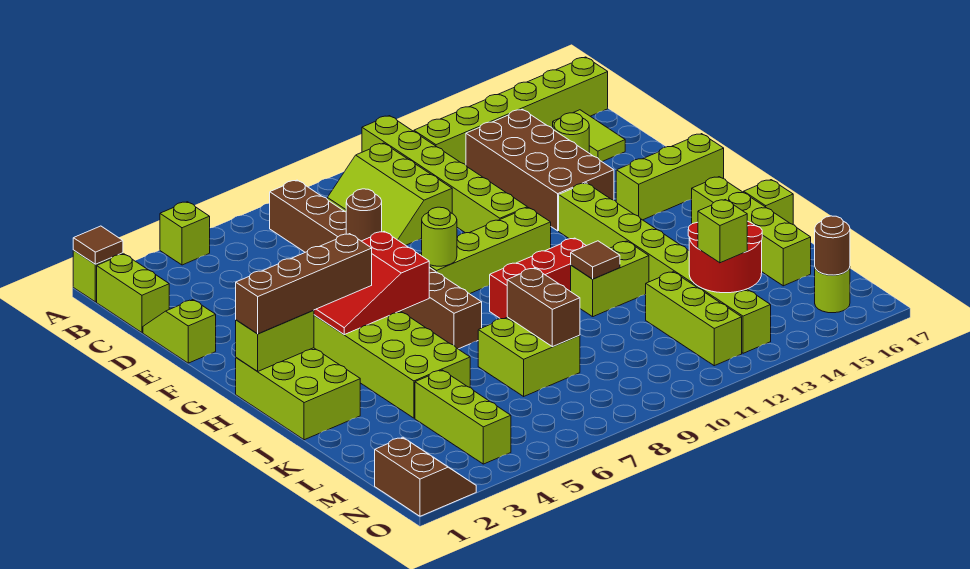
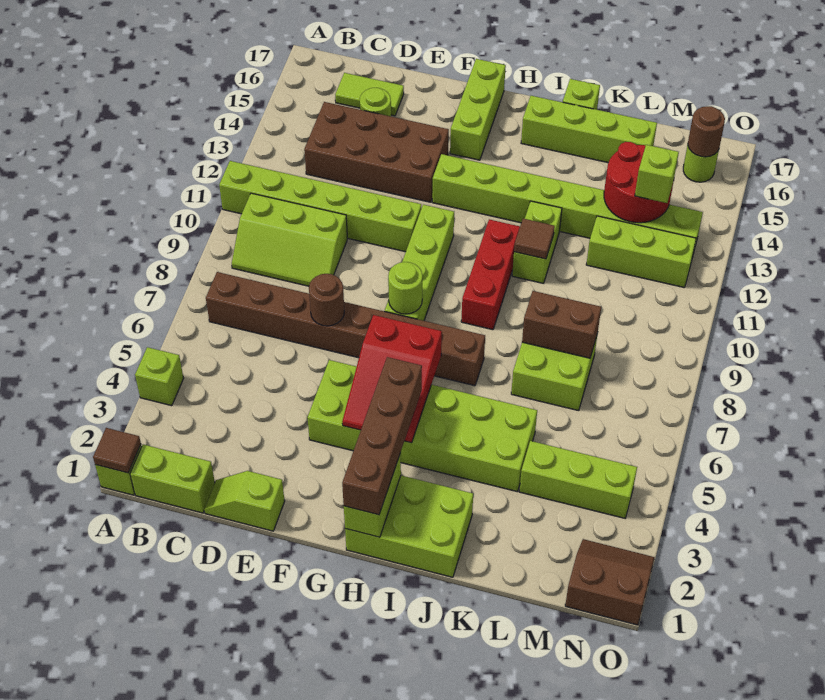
lime 1x6 brick [414,57,608,165] -> none

